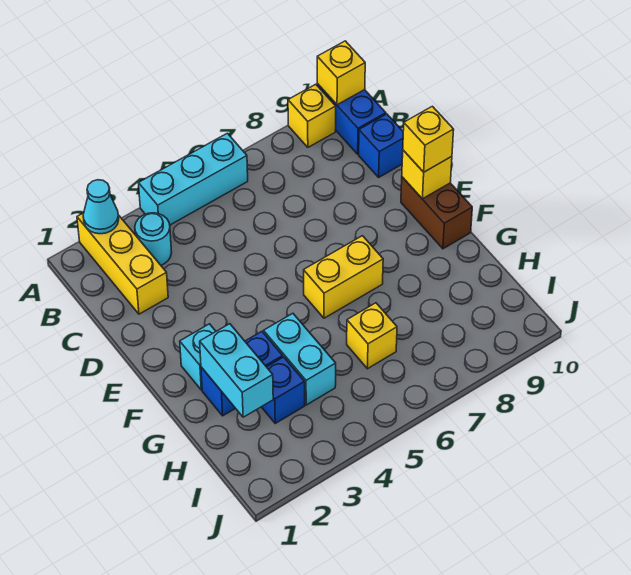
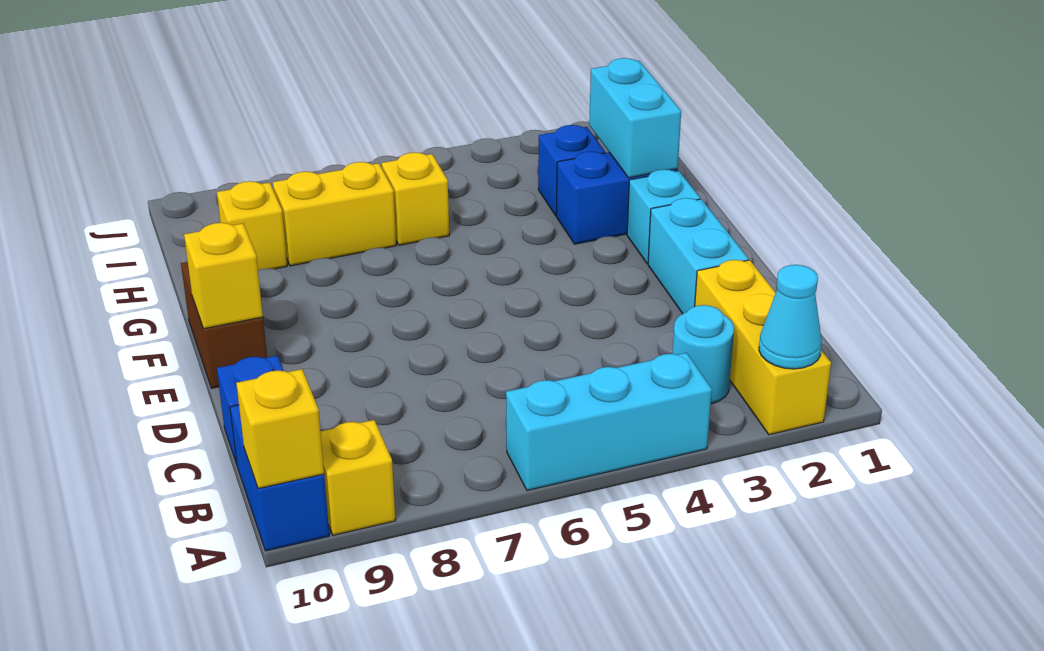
yellow 1x1 brick [403,106,454,172] -> yellow 1x1 brick moved to [217,181,287,270]
yellow 1x2 brick [304,236,383,318] -> yellow 1x2 brick moved to [273,162,396,266]
cyan 1x2 brick [264,313,336,405] -> cyan 1x2 brick moved to [648,198,749,314]

